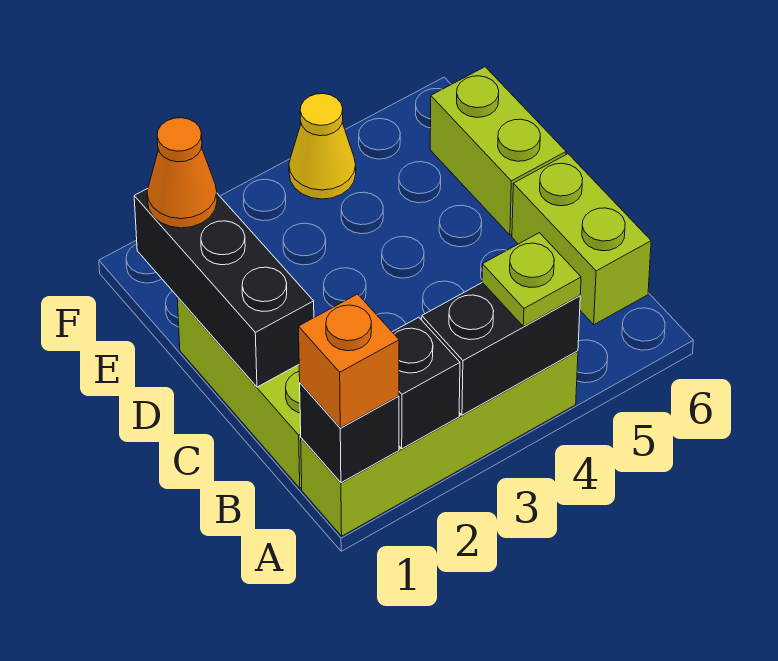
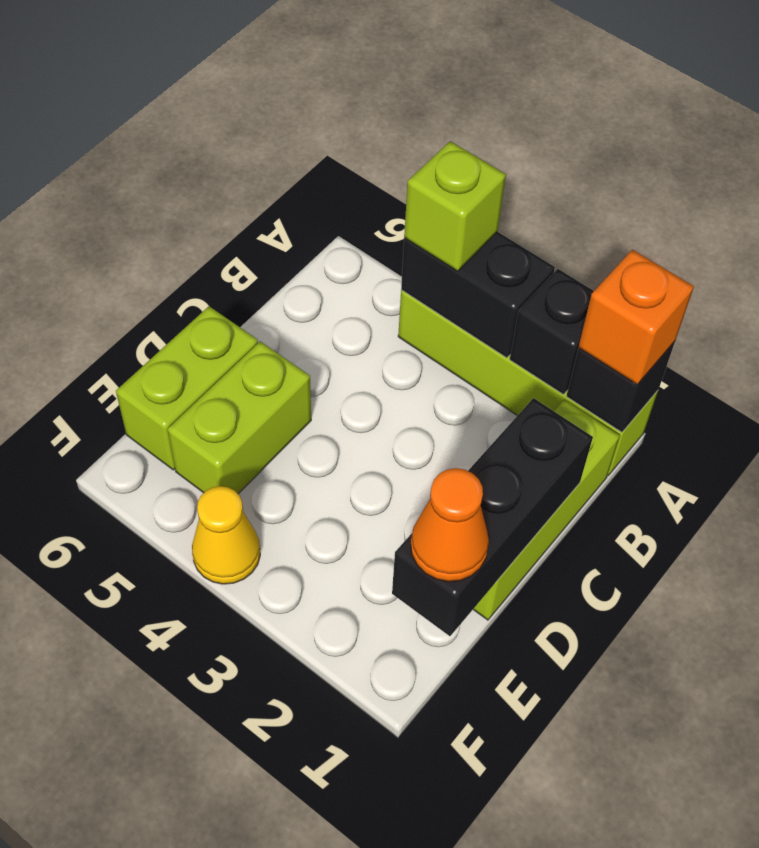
lime 1x1 plate [482,233,581,327] -> lime 1x1 brick [404,141,506,271]
lime 1x2 brick [512,154,651,325] -> lime 1x2 brick moved to [168,342,311,494]

